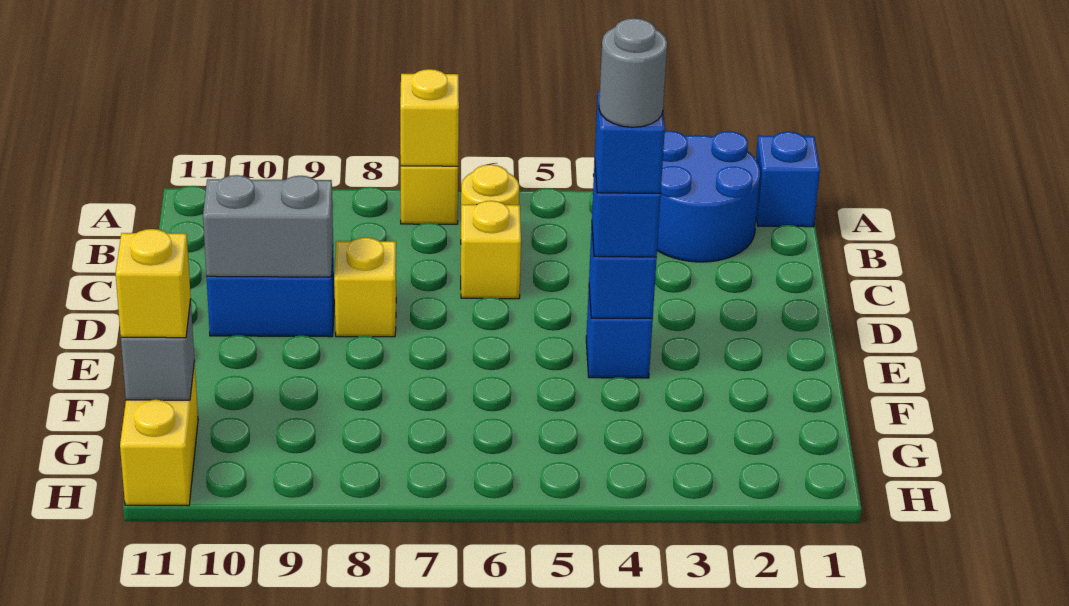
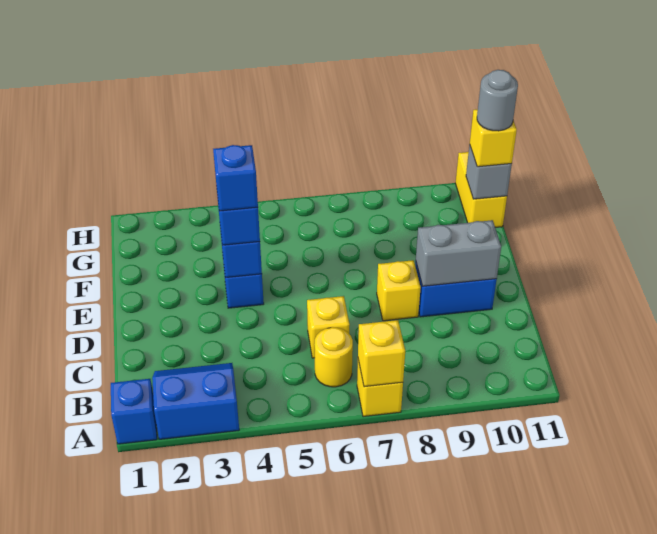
blue 2x2 round brick [657,131,760,262] -> blue 2x2 slope [152,363,239,439]
grey 1x1 round brick [599,18,667,127] -> grey 1x1 round brick moved to [477,70,518,131]

